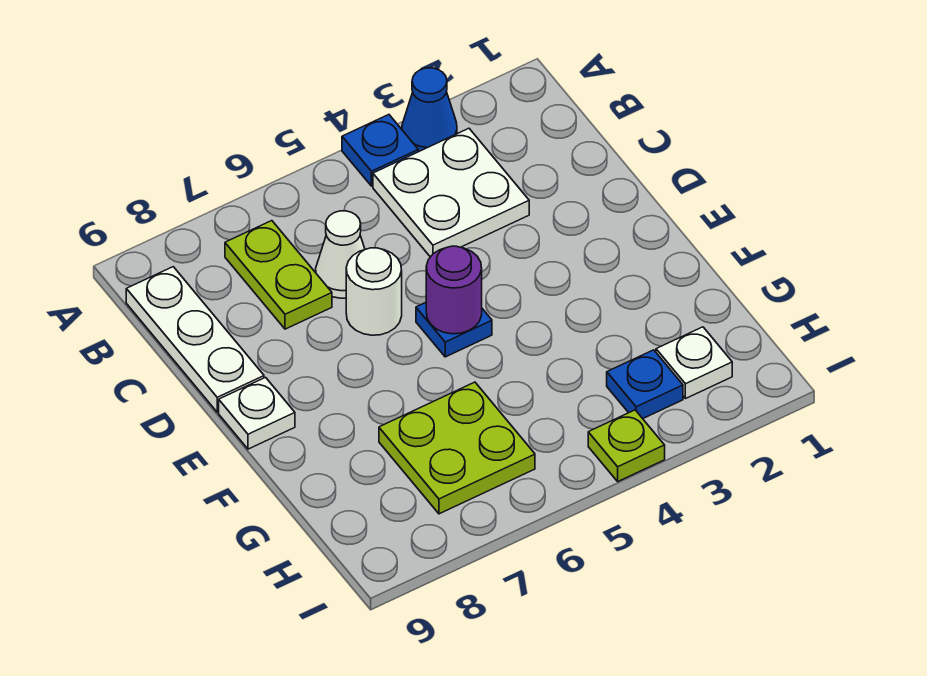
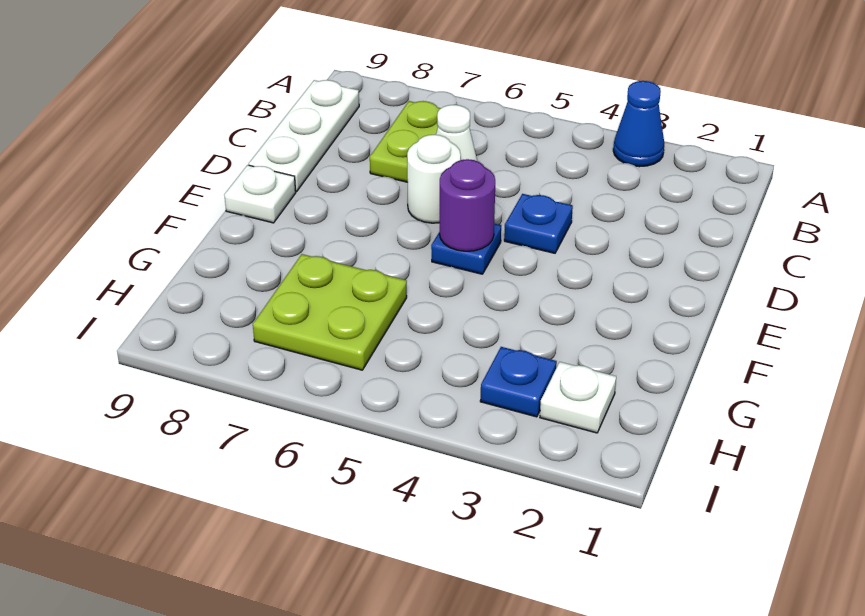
blue 1x1 plate [342,115,418,186] -> blue 1x1 plate moved to [504,194,573,253]
white 2x2 plate [373,128,529,257] -> none
lime 1x1 plate [588,410,665,481] -> none

